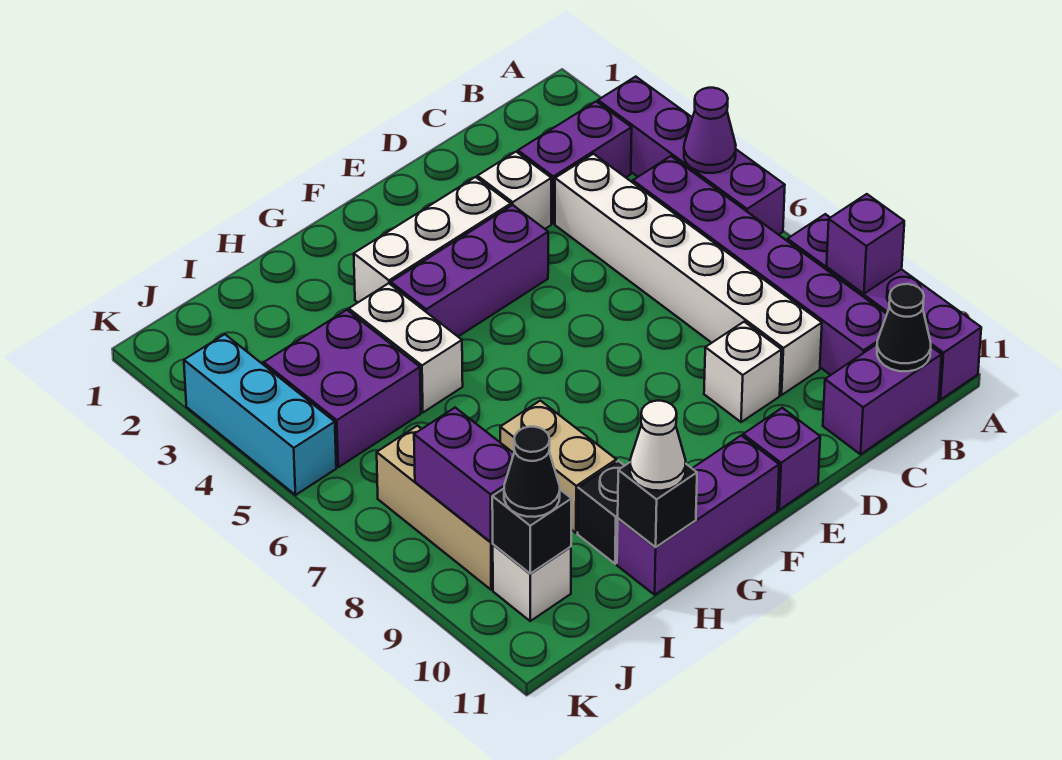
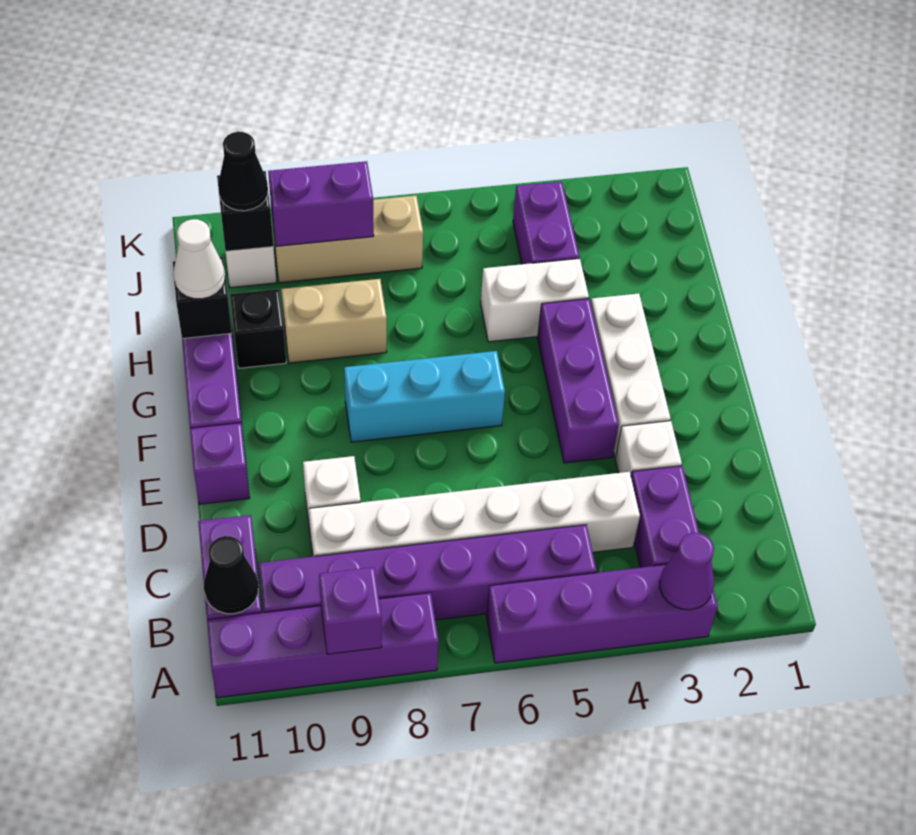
purple 1x1 cone [684,88,736,173] -> purple 1x1 cone moved to [660,533,714,610]
purple 2x2 brick [264,310,421,467] -> purple 1x2 brick [513,181,579,264]
cyan 1x3 brick [184,334,336,495] -> cyan 1x3 brick moved to [344,351,505,442]

